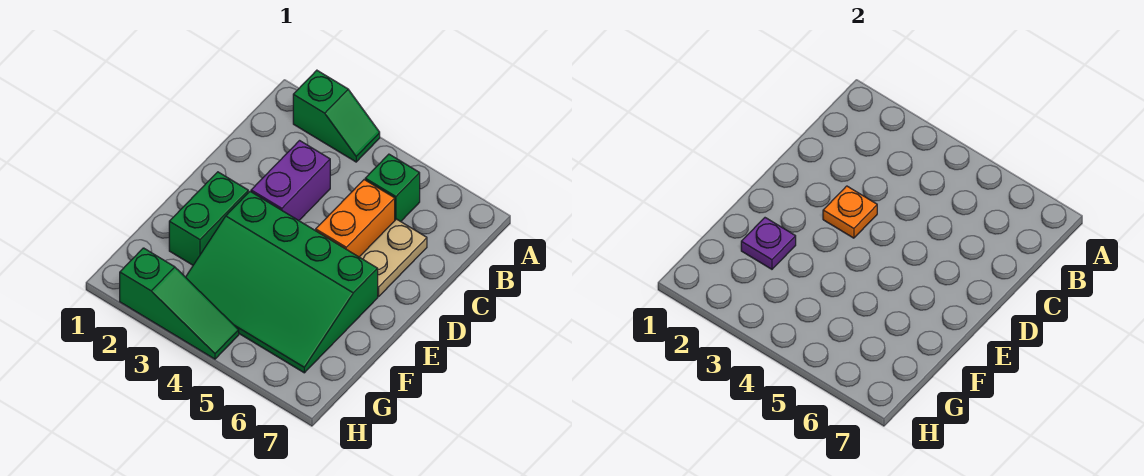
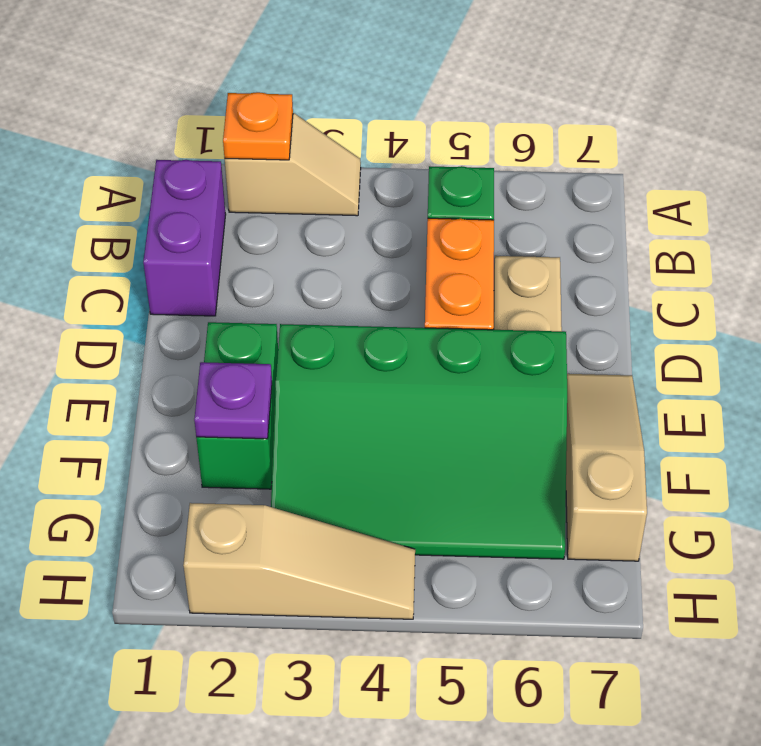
green 1x2 slope [293,70,380,162] -> tan 1x2 slope [225,113,361,216]
purple 1x2 brick [251,141,330,220] -> purple 1x2 brick moved to [143,160,226,316]
orange 1x1 plate [823,186,877,238] -> orange 1x1 plate moved to [223,92,293,160]
none -> tan 1x3 slope [566,374,647,561]
green 1x3 slope [120,248,239,359] -> tan 1x3 slope [183,503,415,619]

